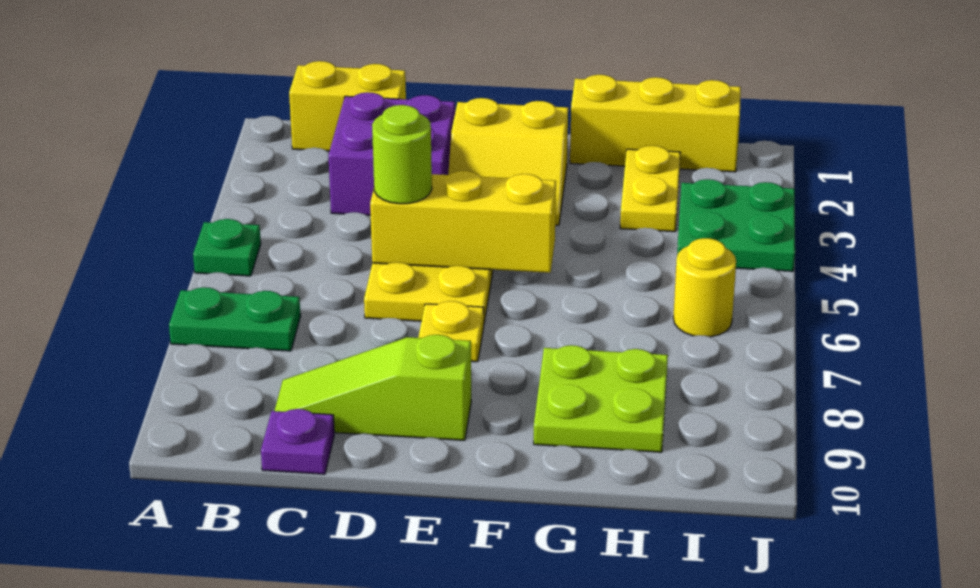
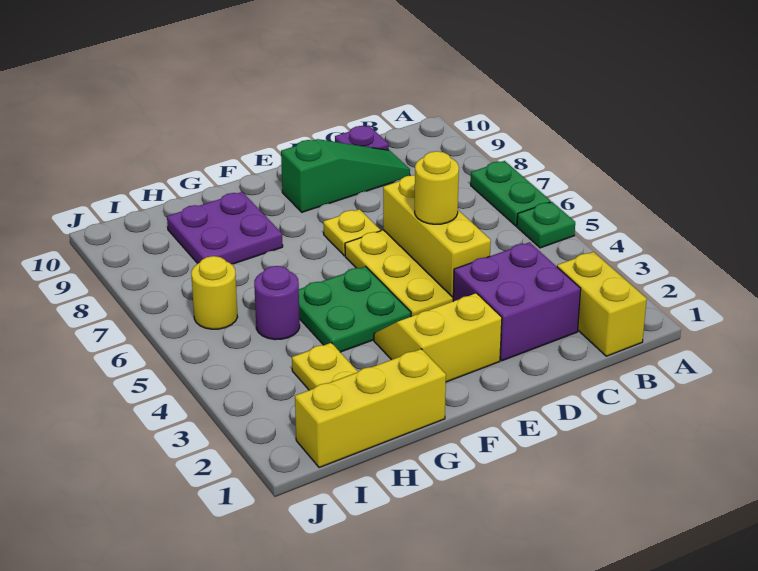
green 1x2 plate [169,287,300,351] -> green 1x2 plate turned to [471,161,551,226]
yellow 1x2 brick [289,61,406,151] -> yellow 1x2 brick turned to [557,252,647,356]
lime 1x3 slope [275,335,471,440] -> green 1x3 slope [281,139,410,212]
yellow 1x3 brick [370,171,556,273] -> yellow 1x3 brick turned to [383,175,491,297]
lime 1x1 round brick [372,105,432,204] -> yellow 1x1 round brick [415,151,459,224]
lime 2x2 plate [534,345,668,452] -> purple 2x2 plate [167,192,283,264]
none -> purple 1x1 round brick [254,266,300,340]
green 2x2 plate [677,179,795,271] -> green 2x2 plate moved to [299,266,411,352]

